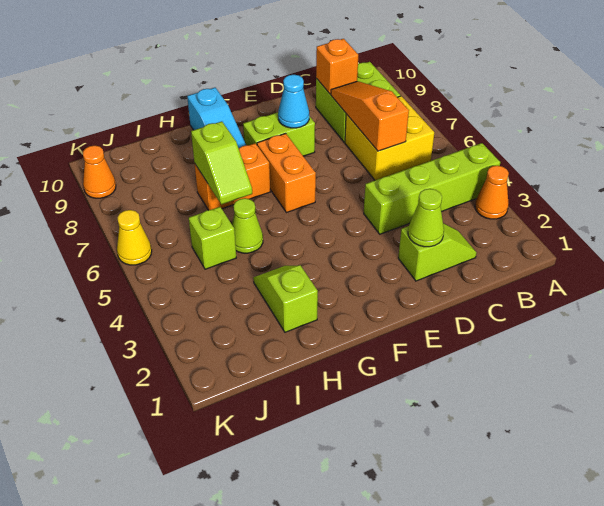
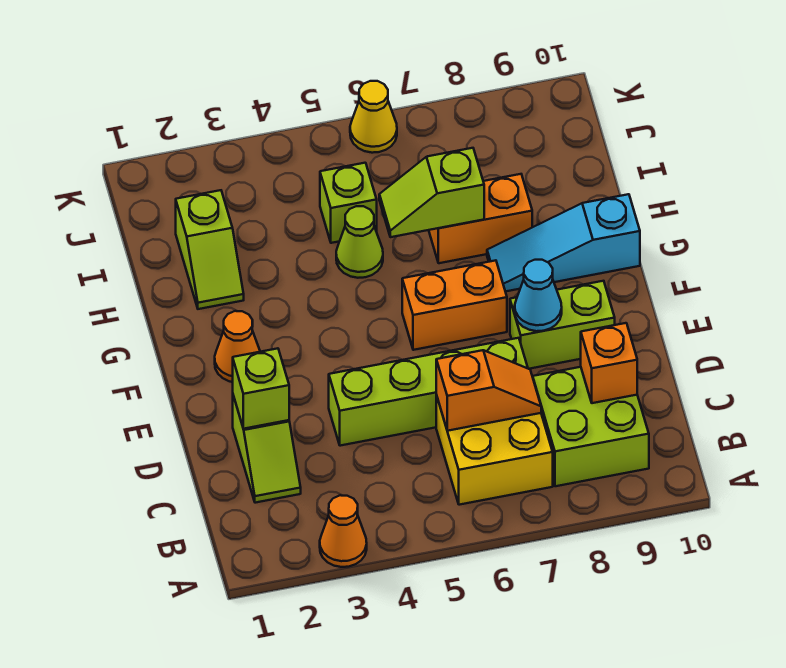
lime 1x4 brick [364,143,500,234] -> lime 1x4 brick turned to [329,338,528,446]
orange 1x3 slope [331,81,409,151] -> orange 1x2 slope [436,350,541,431]
lime 1x1 cone [408,189,444,247] -> lime 1x1 brick [233,348,289,429]
lime 1x2 brick [243,112,315,156] -> lime 1x2 brick turned to [510,281,615,369]
orange 1x2 brick [194,143,270,210] -> orange 1x2 brick turned to [429,174,532,263]
lime 1x2 slope [253,265,318,332] -> lime 1x2 slope turned to [176,190,244,309]
orange 1x1 cone [83,146,116,198] -> orange 1x1 cone moved to [215,311,260,382]

